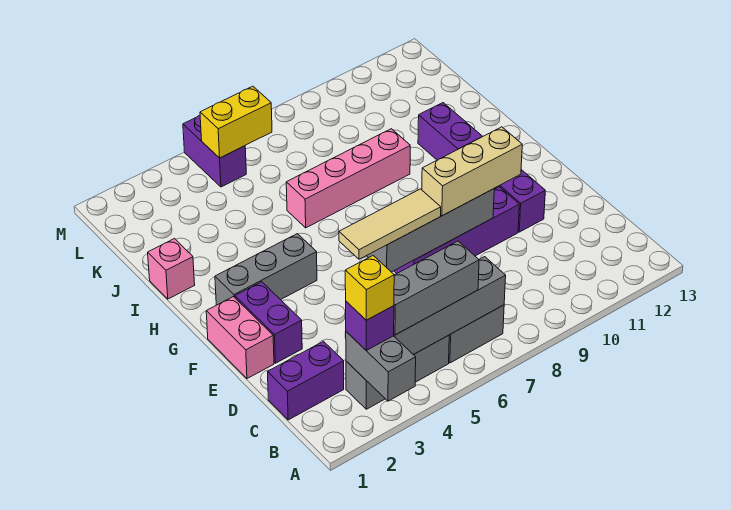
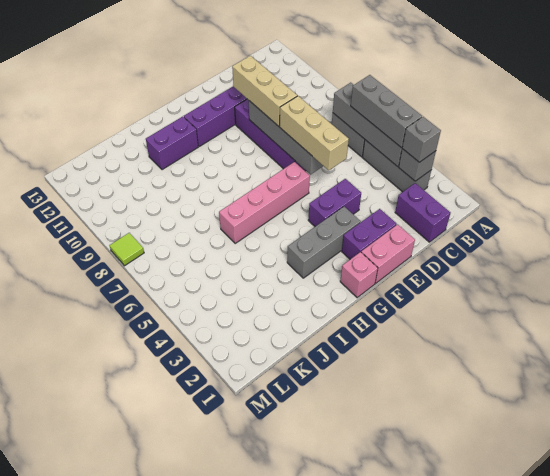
grey 1x2 brick [345,332,416,401] -> grey 1x1 brick [399,149,436,181]
purple 1x1 brick [346,302,394,350] -> grey 1x1 brick [402,117,441,162]
yellow 1x1 brick [345,256,394,320] -> none
tan 1x3 tile [339,189,441,259] -> tan 1x3 brick [280,96,349,170]
grey 1x3 brick [215,234,317,305] -> grey 1x3 brick turned to [287,207,361,278]
pink 1x1 brick [148,239,195,299] -> pink 1x1 brick moved to [340,252,378,298]
pink 1x4 brick [286,129,410,228] -> pink 1x4 brick turned to [219,162,310,243]
purple 1x2 brick [183,115,246,187] -> purple 1x2 brick moved to [308,179,361,226]
yellow 1x2 brick [200,86,272,158] -> none
none -> lime 1x1 tile [110,233,144,266]

